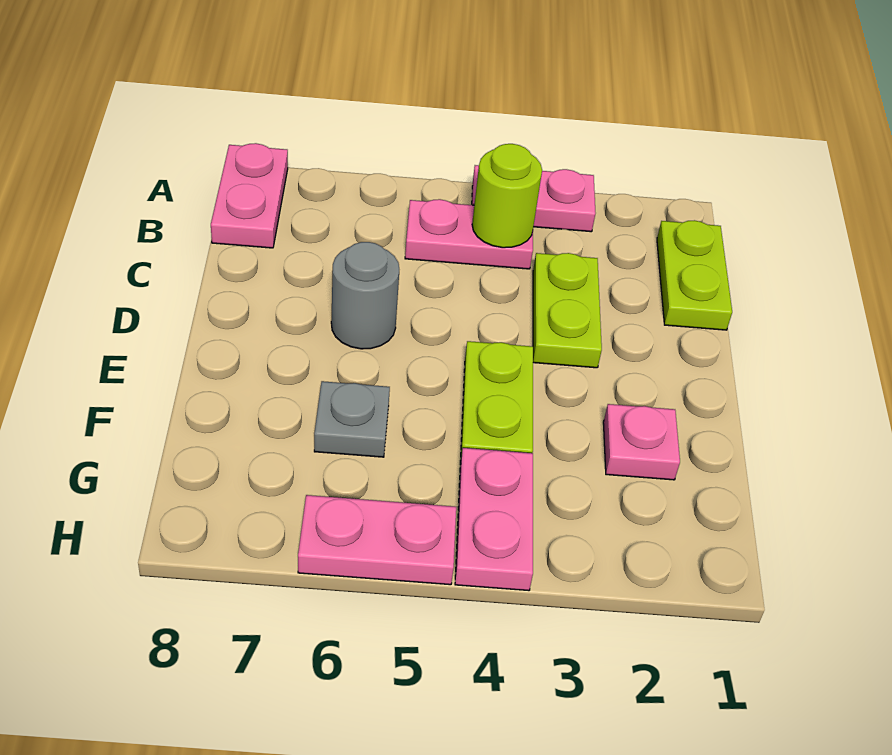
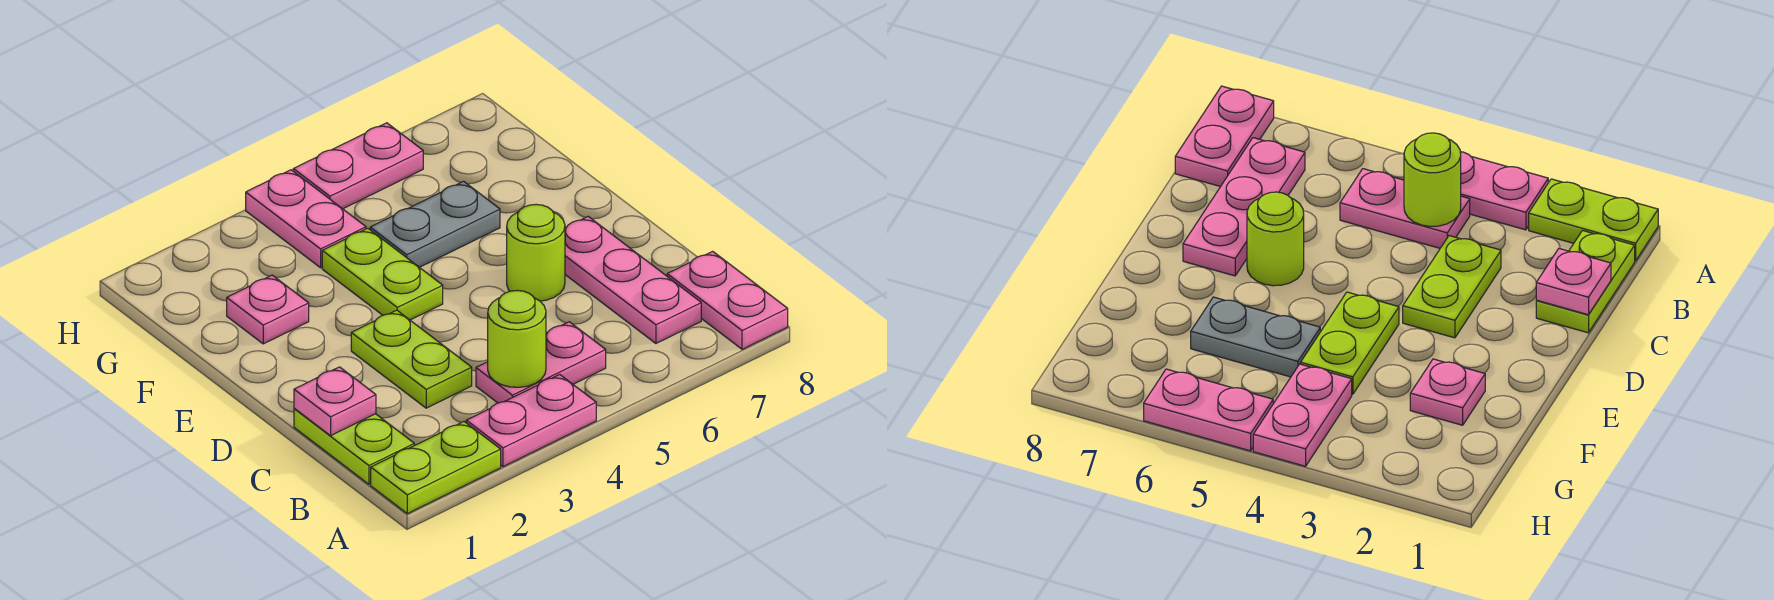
none -> lime 1x2 plate [371,422,501,513]
none -> pink 1x3 plate [565,217,701,343]
none -> pink 1x1 plate [294,367,376,436]
grey 1x1 round brick [331,242,399,349] -> lime 1x1 round brick [507,204,565,301]
grey 1x1 plate [314,381,390,457] -> grey 1x2 plate [370,181,500,267]

